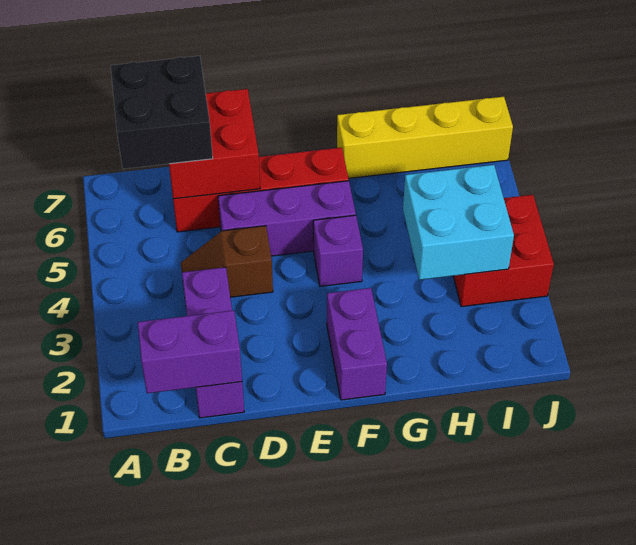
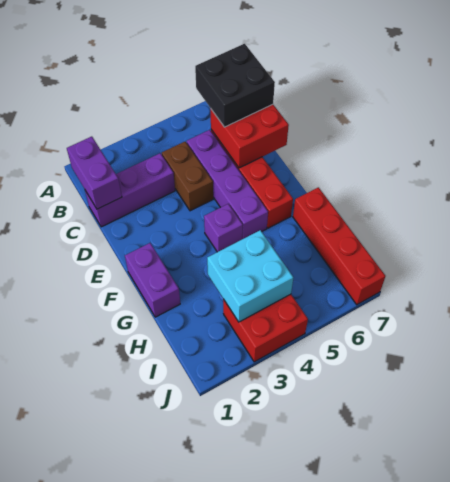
brown 1x2 slope [181,226,273,297] -> brown 1x2 brick [162,142,213,211]
purple 1x3 brick [218,181,356,256] -> purple 1x4 brick [187,130,268,239]
purple 1x2 brick [327,288,387,400] -> purple 1x2 brick turned to [125,243,180,317]
yellow 1x4 brick [337,97,513,178] -> red 1x4 brick [293,187,385,305]

